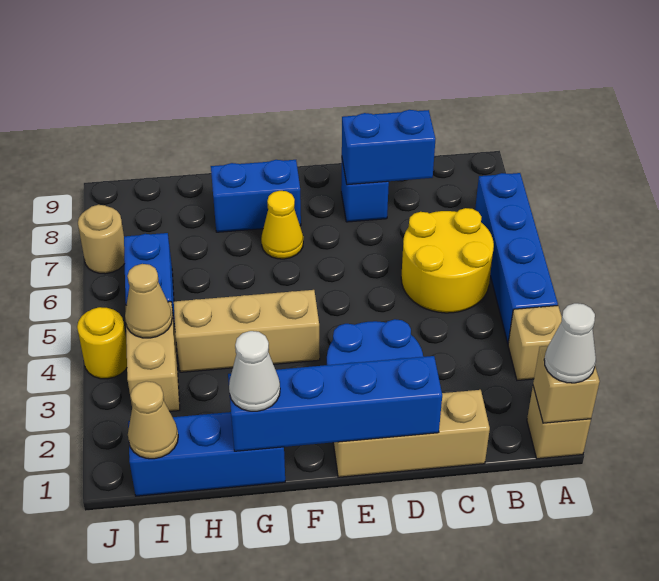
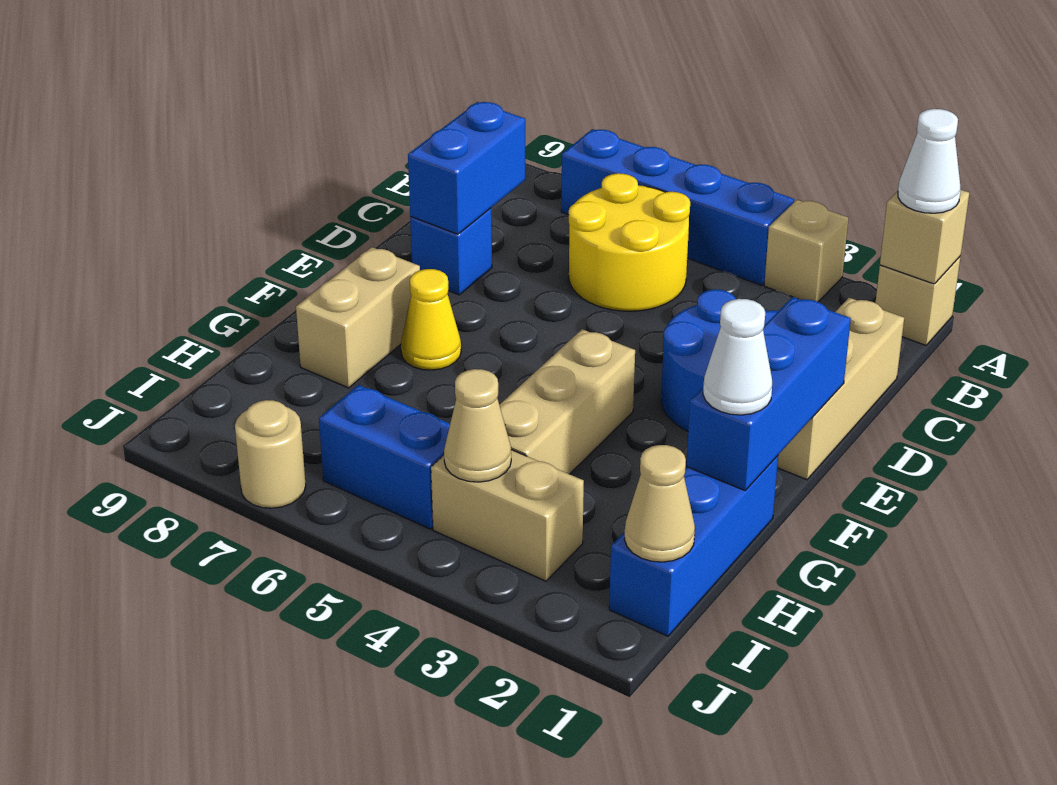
blue 1x4 brick [228,356,442,451] -> blue 1x3 brick [686,297,851,490]
blue 1x2 brick [211,160,301,232] -> tan 1x2 brick [296,247,420,388]
yellow 1x1 round brick [77,307,127,379] -> none

